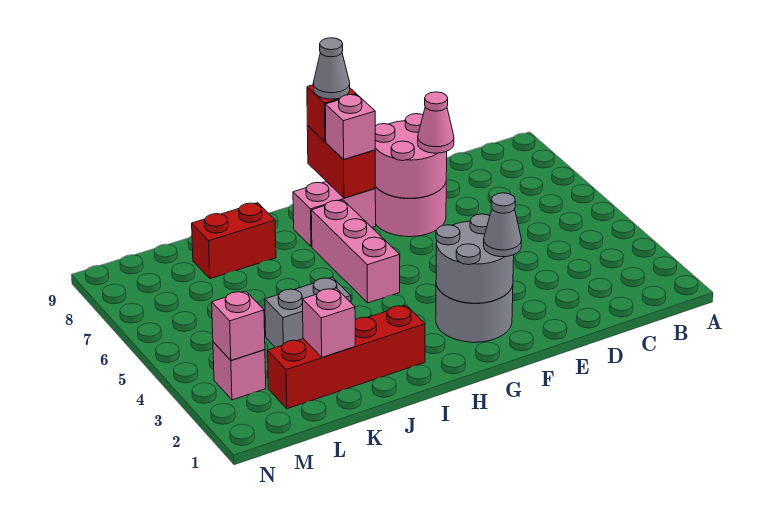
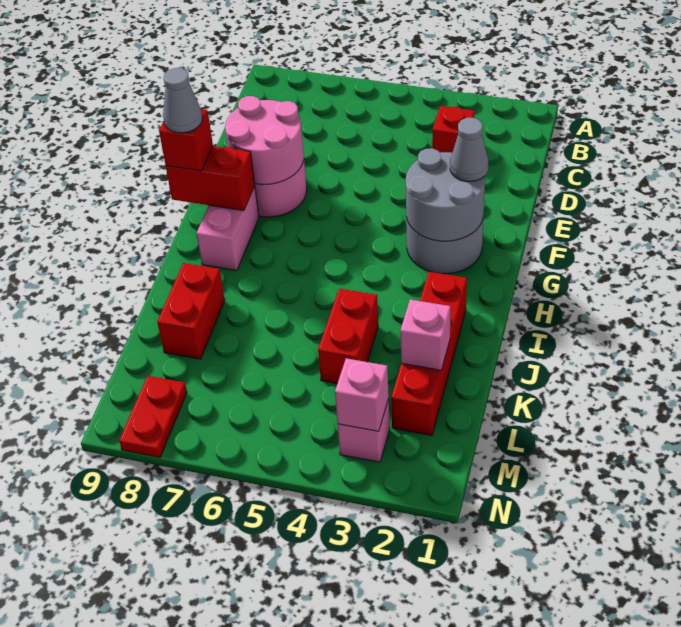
none -> red 1x1 brick [432,106,475,153]
pink 1x1 cone [418,92,454,153] -> none
pink 1x1 brick [325,95,375,159] -> none
pink 1x3 brick [311,200,400,303] -> none
grey 1x2 brick [265,277,351,348] -> red 1x2 brick [318,289,378,384]
none -> red 1x2 plate [119,376,187,458]

